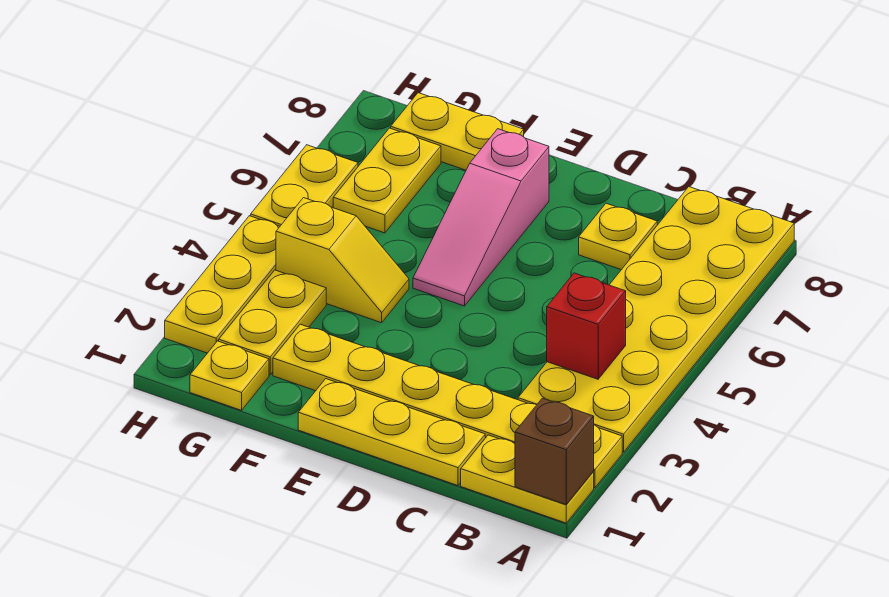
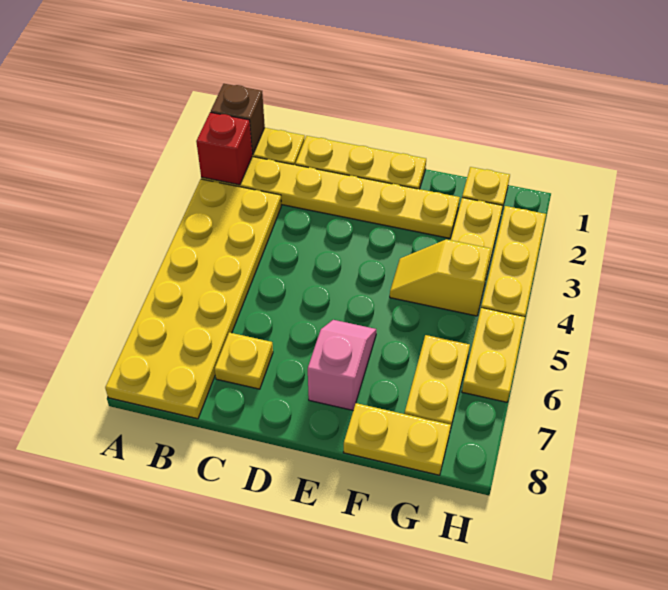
red 1x1 brick [547,273,626,379] -> red 1x1 brick moved to [196,112,252,185]
pink 1x3 slope [413,129,549,306] -> pink 1x2 slope [308,320,376,410]

